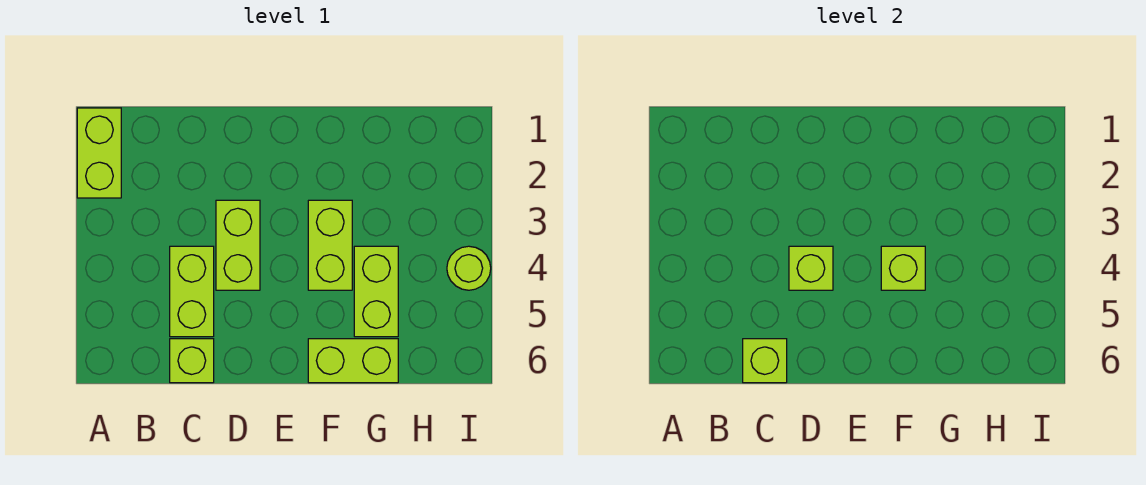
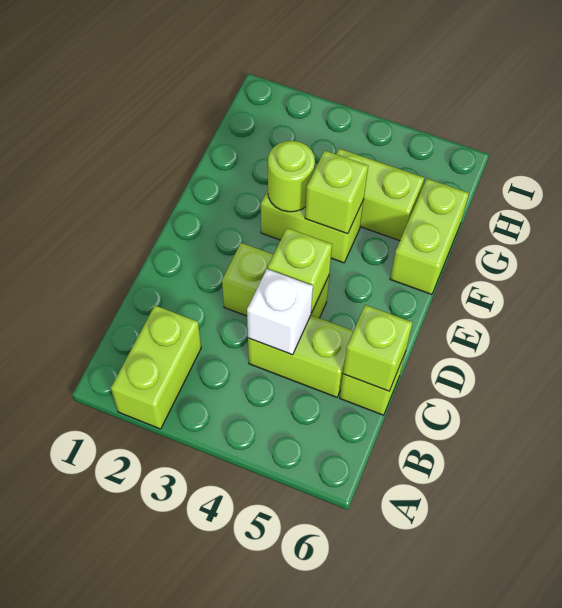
lime 1x2 brick [77,108,121,198] -> lime 1x2 brick turned to [111,305,201,429]
none -> white 1x1 brick [247,269,313,355]
lime 1x1 round brick [447,246,491,290] -> lime 1x1 round brick moved to [268,141,315,212]

